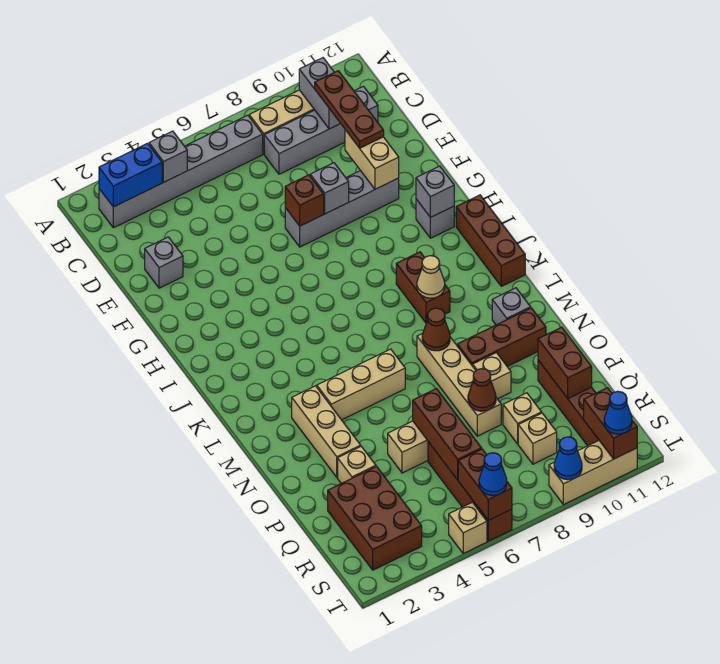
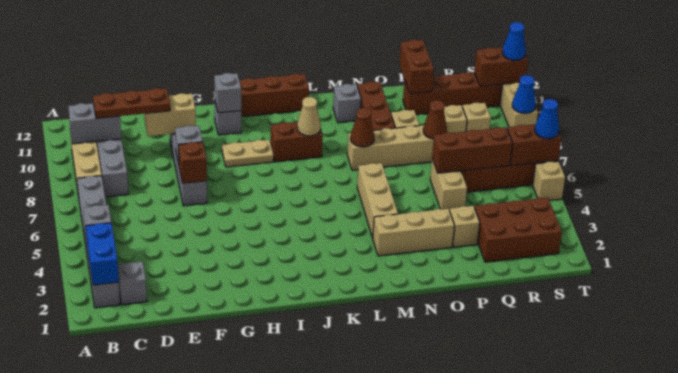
grey 1x1 brick [145,237,183,288] -> grey 1x1 brick moved to [118,262,147,305]
none -> tan 1x2 plate [222,140,273,167]
brown 1x2 brick [538,327,592,398] -> brown 1x2 brick turned to [399,39,434,93]

